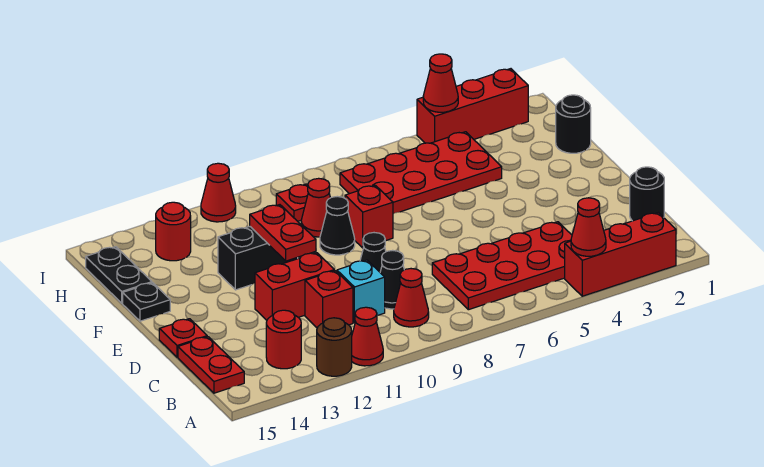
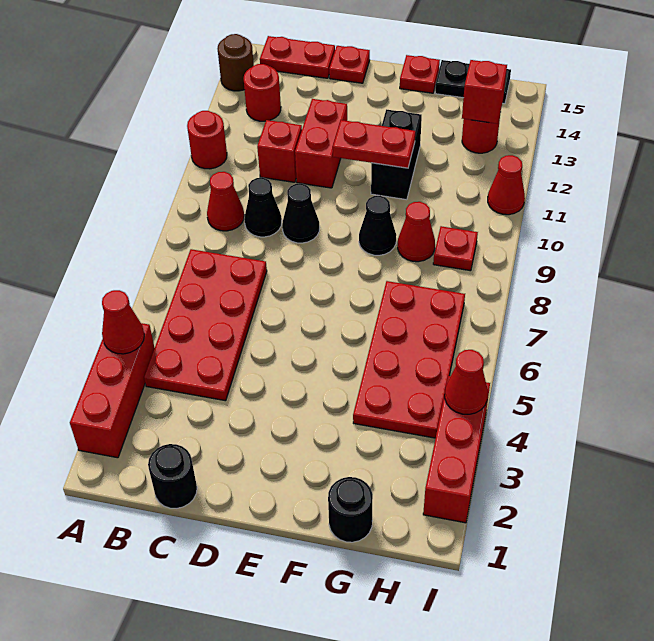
red 1x1 cone [352,307,383,366] -> red 1x1 round brick [187,111,227,169]
brown 1x1 round brick [317,318,352,376] -> brown 1x1 round brick moved to [217,34,254,91]
cyan 1x1 brick [337,260,385,323] -> none
red 1x1 brick [345,185,393,248] -> red 1x1 brick moved to [462,60,507,124]
black 1x1 plate [123,283,170,321] -> red 1x1 plate [400,55,440,93]

